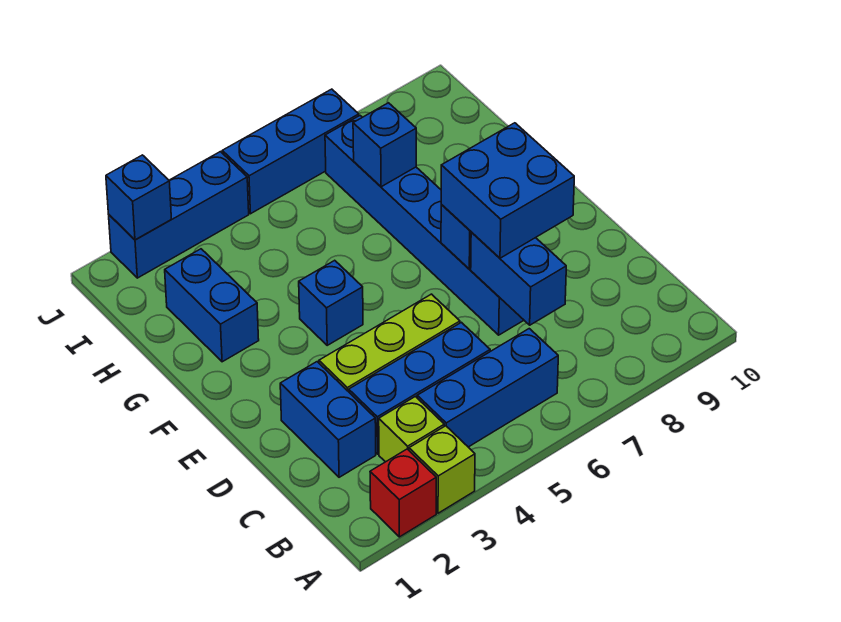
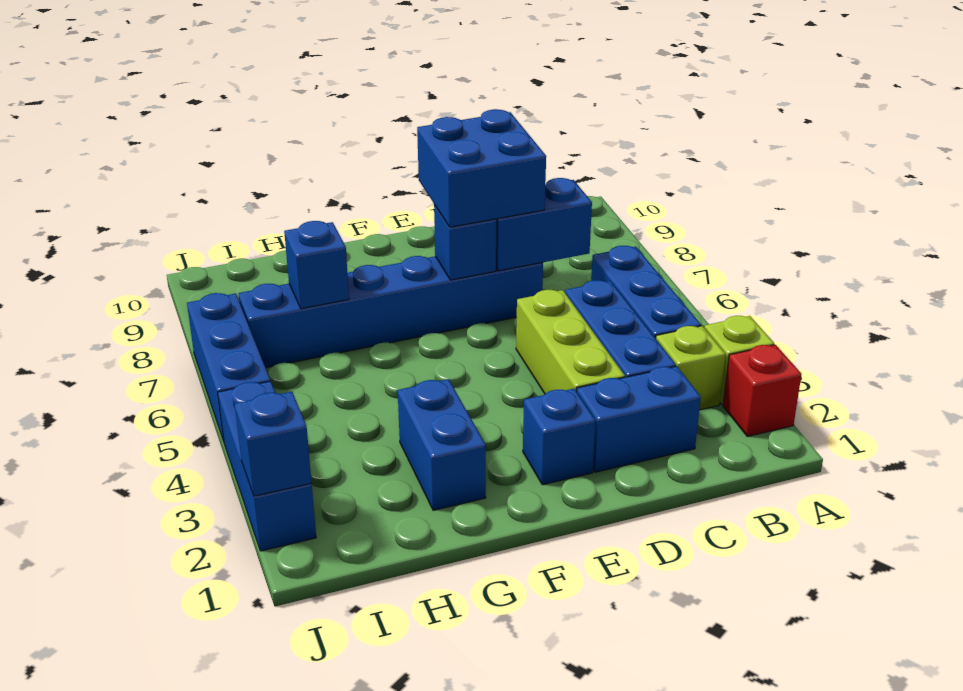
blue 1x1 brick [299,260,363,345] -> blue 1x1 brick moved to [523,389,596,485]
blue 1x2 brick [165,249,259,362] -> blue 1x2 brick turned to [398,379,486,510]

